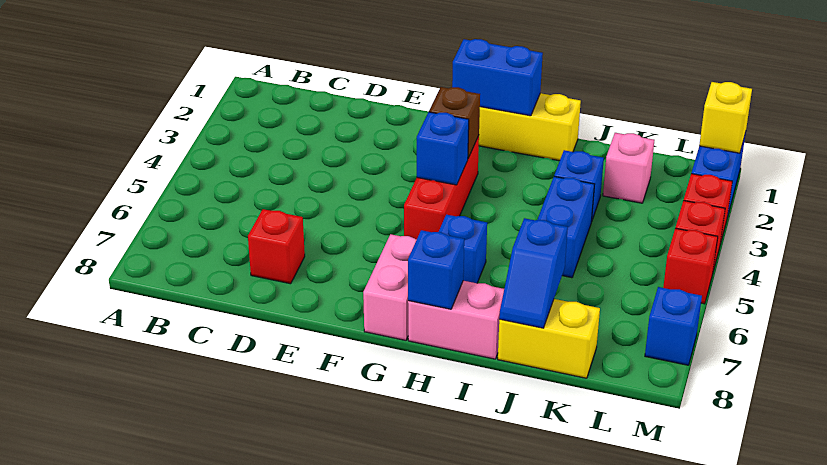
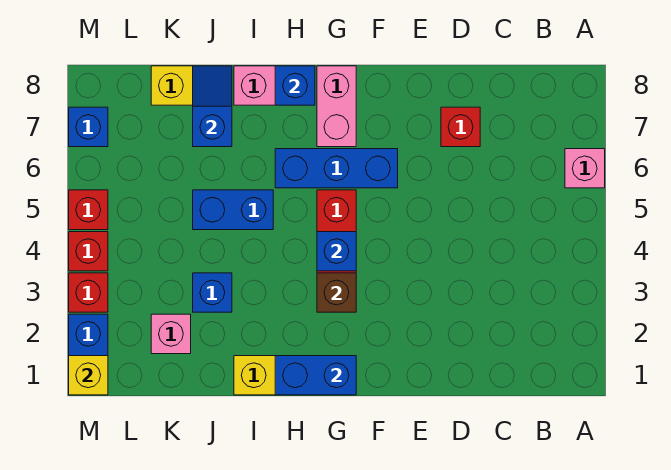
none -> pink 1x1 brick [565,149,605,188]
blue 1x1 brick [439,215,487,283] -> blue 1x3 brick [275,149,398,188]
blue 1x2 brick [537,176,594,278] -> blue 1x2 brick turned to [193,190,273,230]

